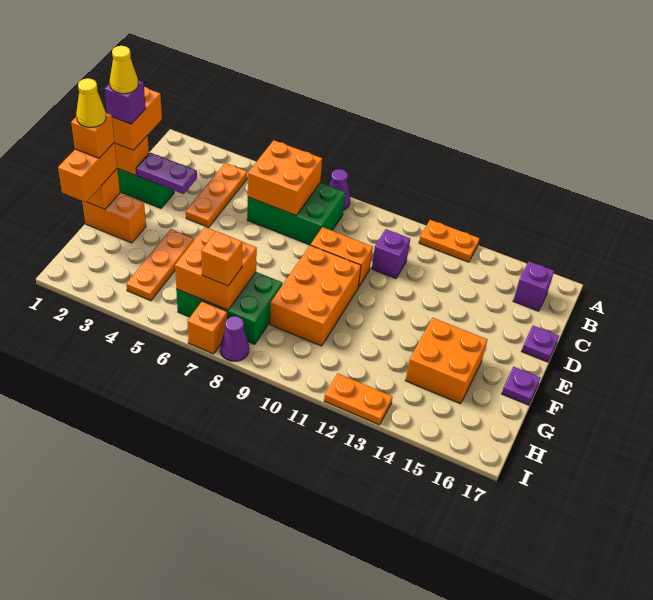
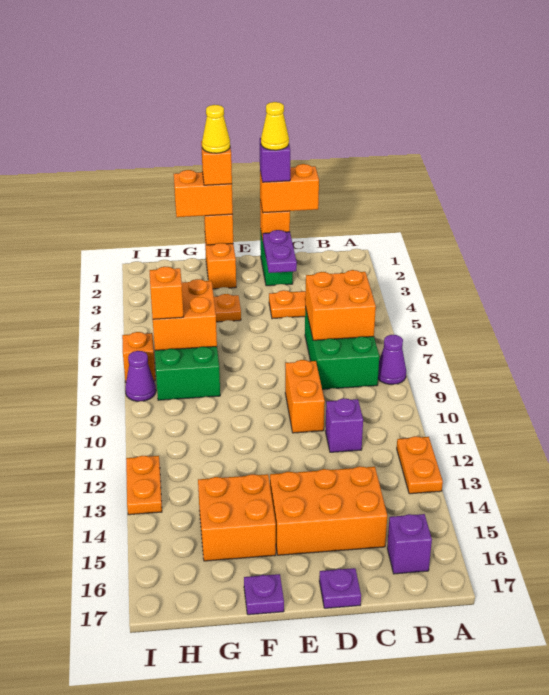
orange 2x3 brick [270,245,361,346] -> orange 2x3 brick moved to [270,466,387,555]

